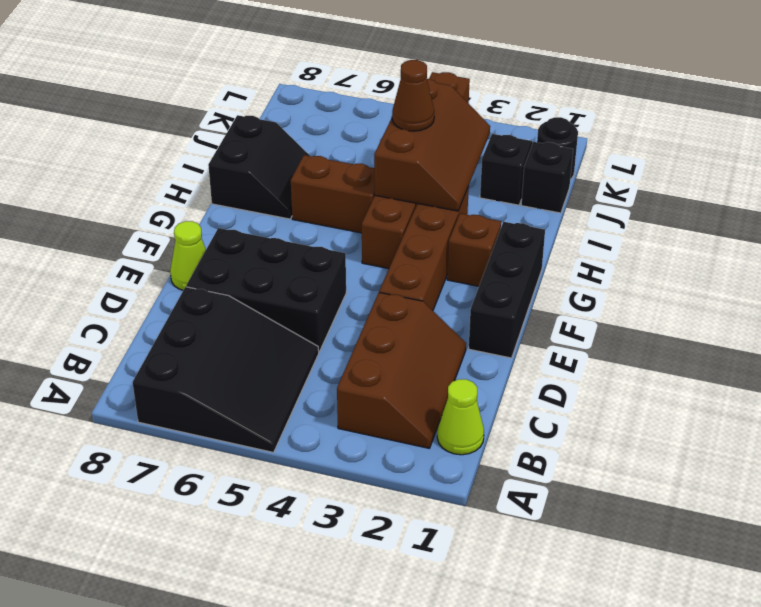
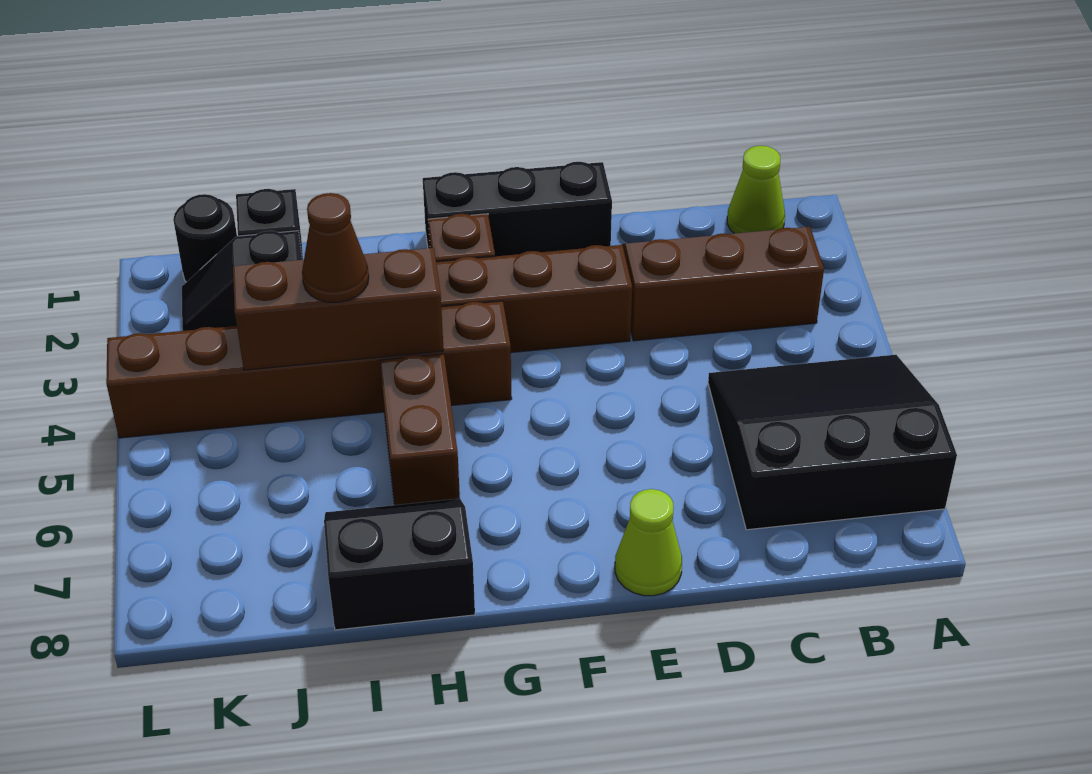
black 2x3 brick [186,228,346,352] -> none

